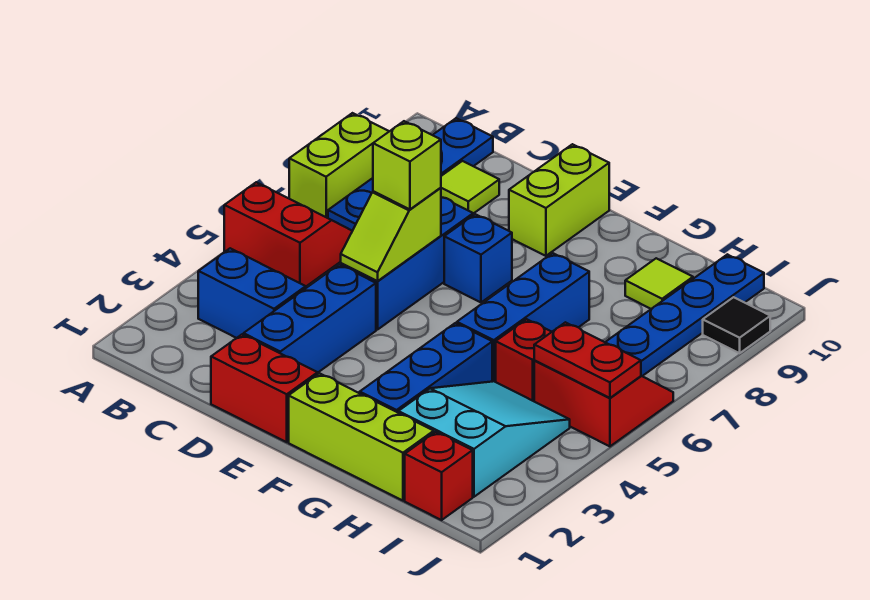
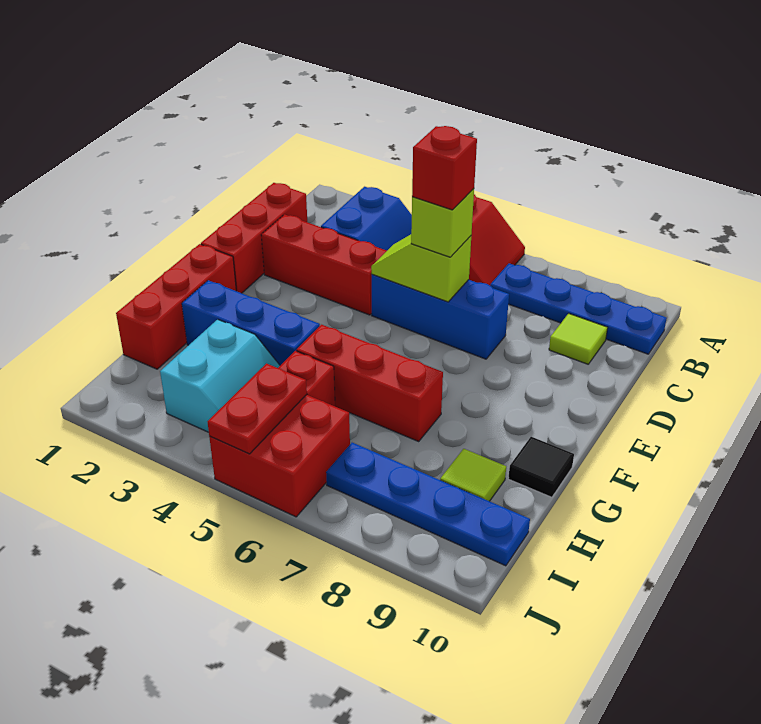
lime 1x2 brick [289,113,389,218] -> none
red 1x2 brick [211,335,318,442] -> red 1x3 brick [201,183,307,293]
blue 1x3 brick [244,265,376,372] -> red 1x3 brick [261,214,387,315]
blue 1x1 brick [444,214,512,302] -> none
lime 1x2 brick [509,144,609,256] -> none
lime 1x3 brick [289,373,434,501] -> red 1x3 brick [116,244,236,369]
blue 1x3 brick [457,253,589,382] -> red 1x3 brick [297,325,443,441]
cyan 2x3 slope [398,381,570,497] -> cyan 2x2 slope [160,319,280,432]
red 1x1 brick [405,432,473,520] -> red 1x1 brick moved to [412,126,477,210]
red 2x2 slope [534,361,673,446] -> red 2x2 brick [209,395,350,517]
black 1x1 tile [703,297,770,353] -> black 1x1 tile moved to [508,437,574,497]

